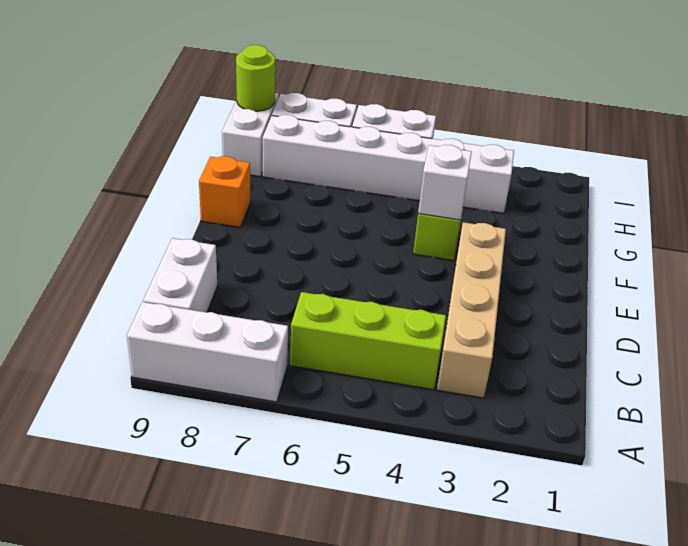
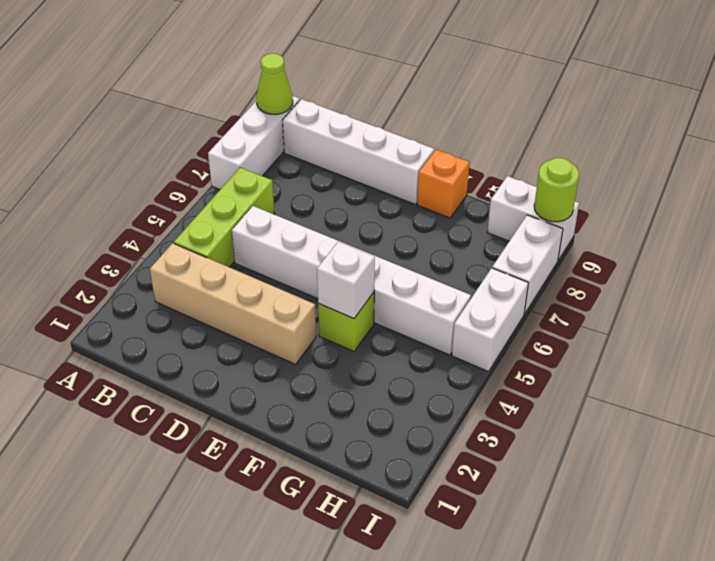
none -> lime 1x1 cone [256,53,293,114]
white 1x2 brick [143,238,217,312] -> white 1x4 brick [283,99,434,205]
white 1x6 brick [263,115,514,213] -> white 1x6 brick turned to [232,206,471,355]

